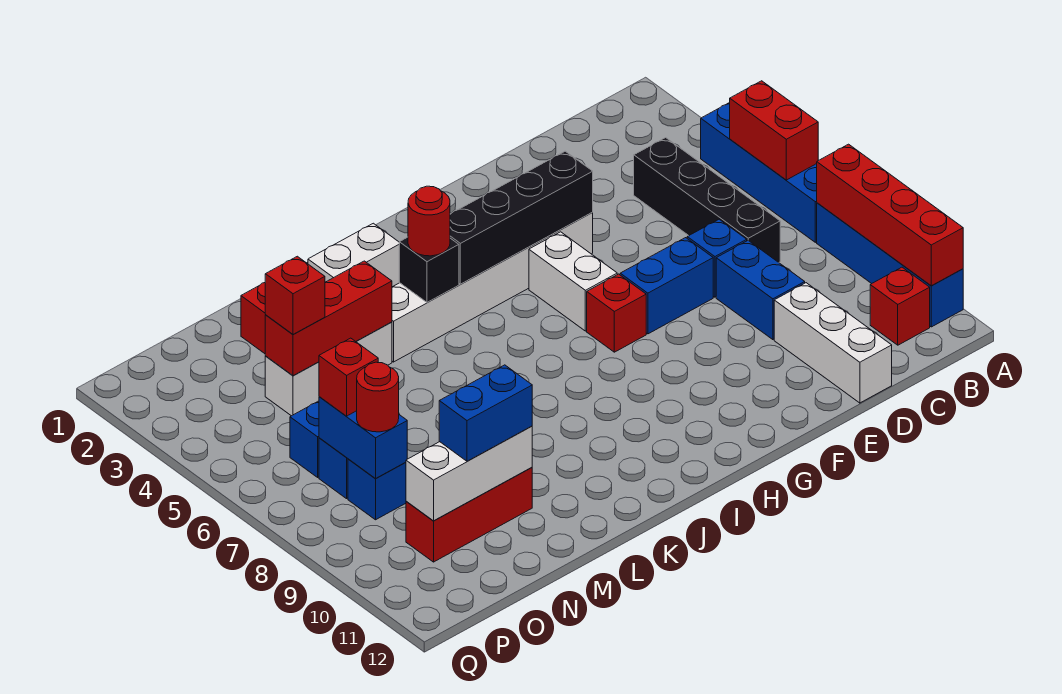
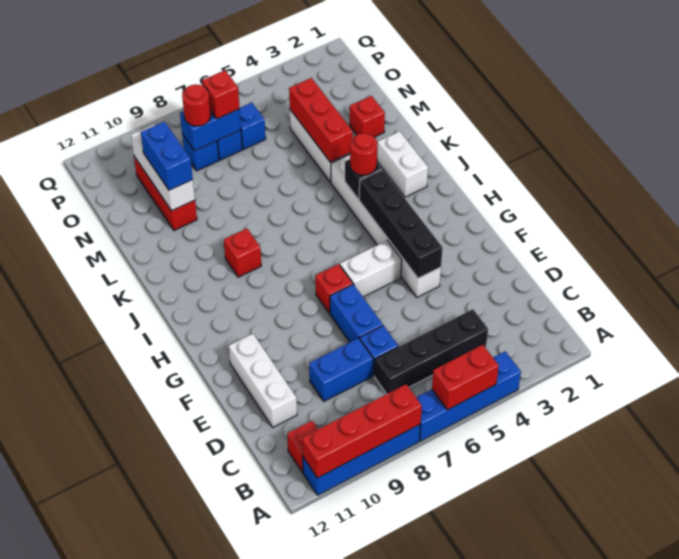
white 1x3 brick [774,283,892,403] -> white 1x3 brick turned to [229,334,297,427]
red 1x1 brick [265,256,325,335] -> red 1x1 brick moved to [224,229,261,277]

